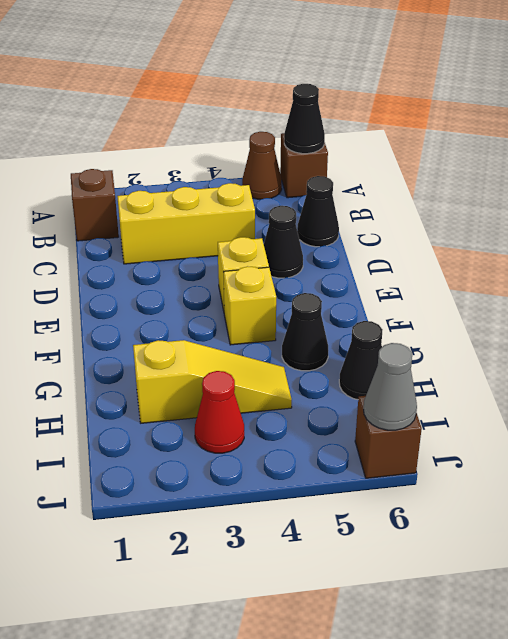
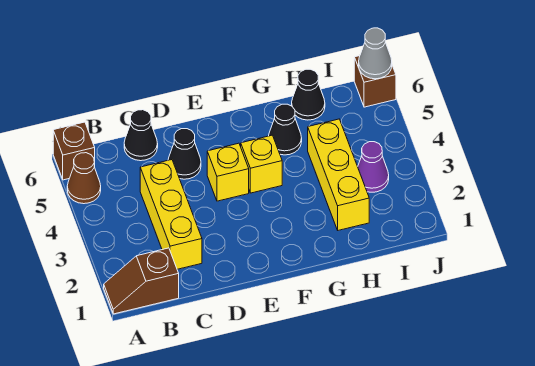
black 1x1 cone [284,84,325,154] -> none
yellow 1x3 slope [133,340,292,423] -> yellow 1x3 brick [308,119,369,230]
red 1x1 cone [195,371,244,453] -> purple 1x1 cone [358,142,389,192]

